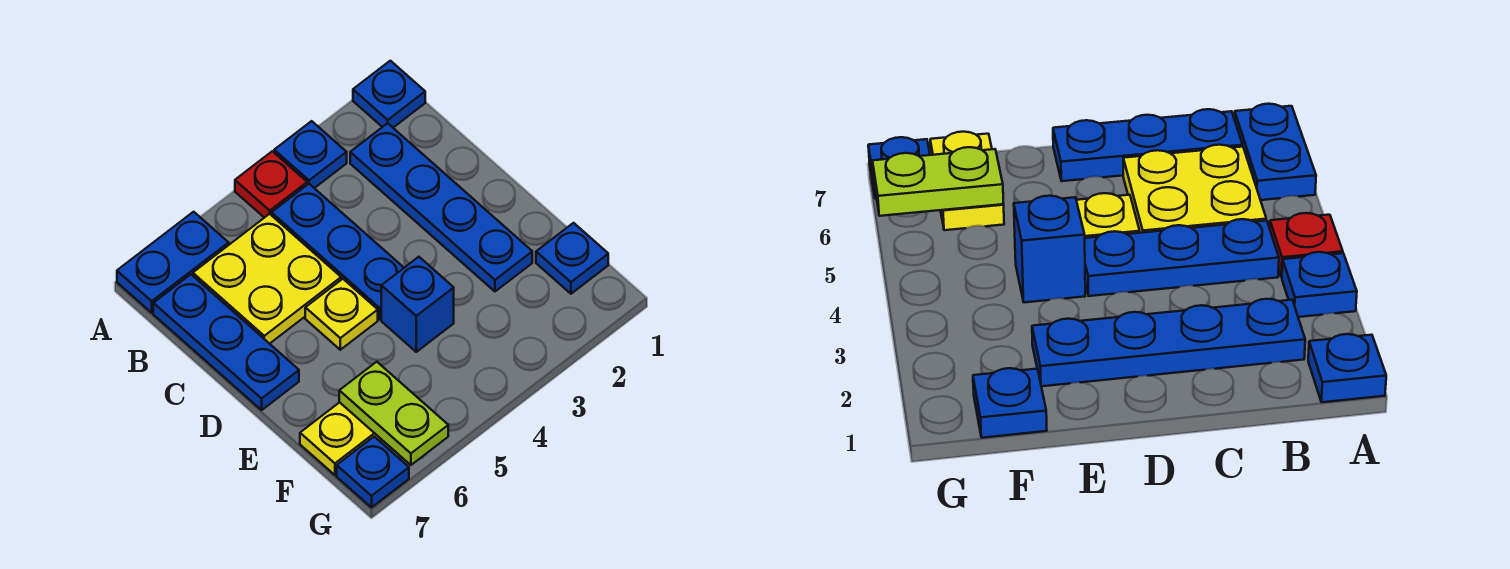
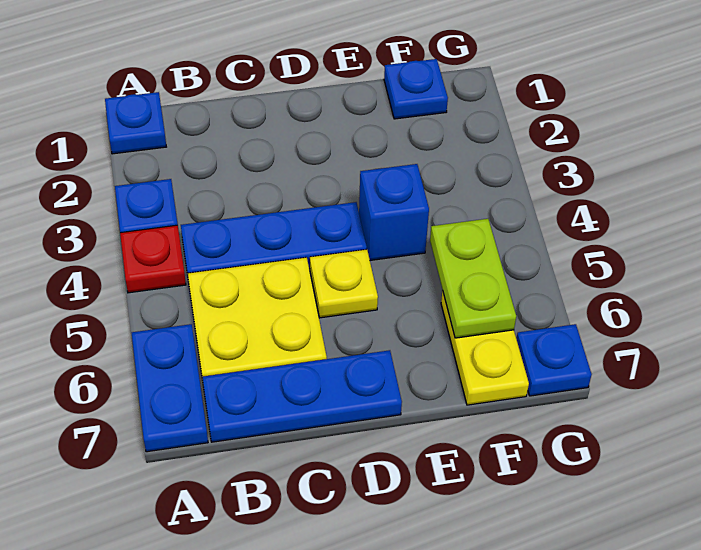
blue 1x4 plate [350,123,532,291] -> none
lime 1x2 plate [339,362,448,465] -> lime 1x2 plate turned to [430,219,516,338]

